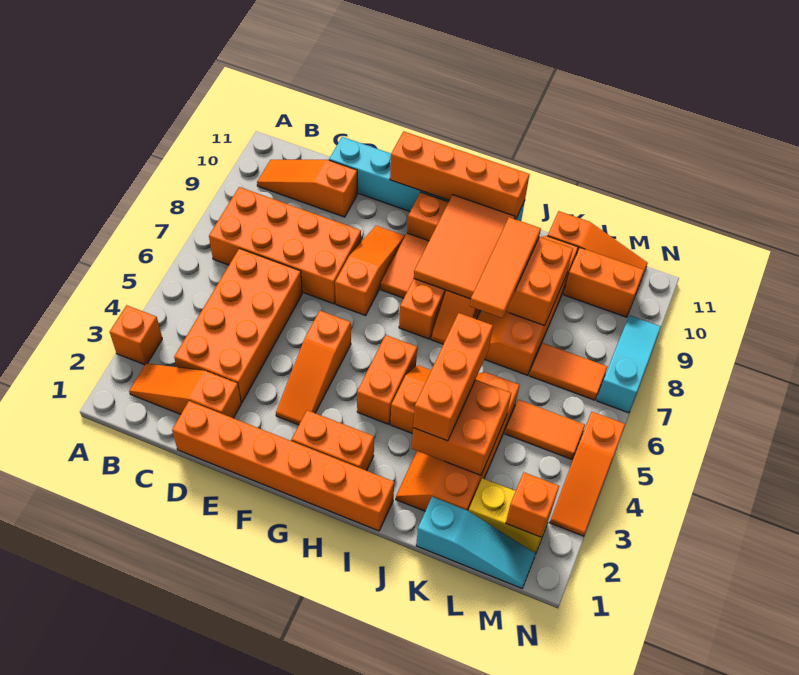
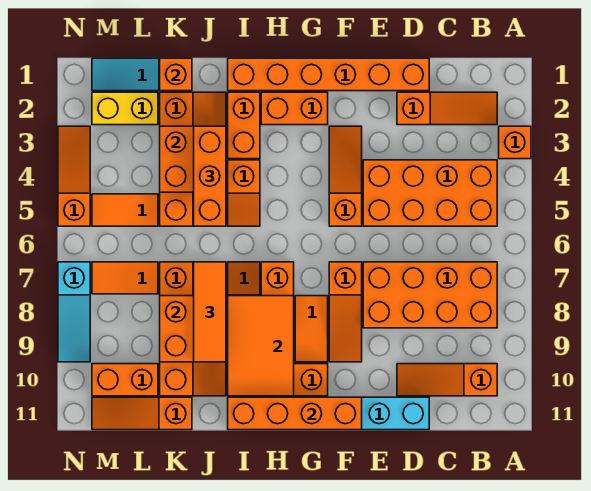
orange 1x3 slope [257,160,357,217] -> orange 1x3 slope turned to [397,364,497,396]
orange 2x4 brick [174,248,302,403] -> orange 2x4 brick turned to [363,160,497,226]
orange 1x2 brick [357,335,417,424] -> orange 1x2 brick moved to [228,92,260,159]
orange 1x1 brick [506,472,559,537] -> orange 1x1 brick moved to [160,58,192,91]

